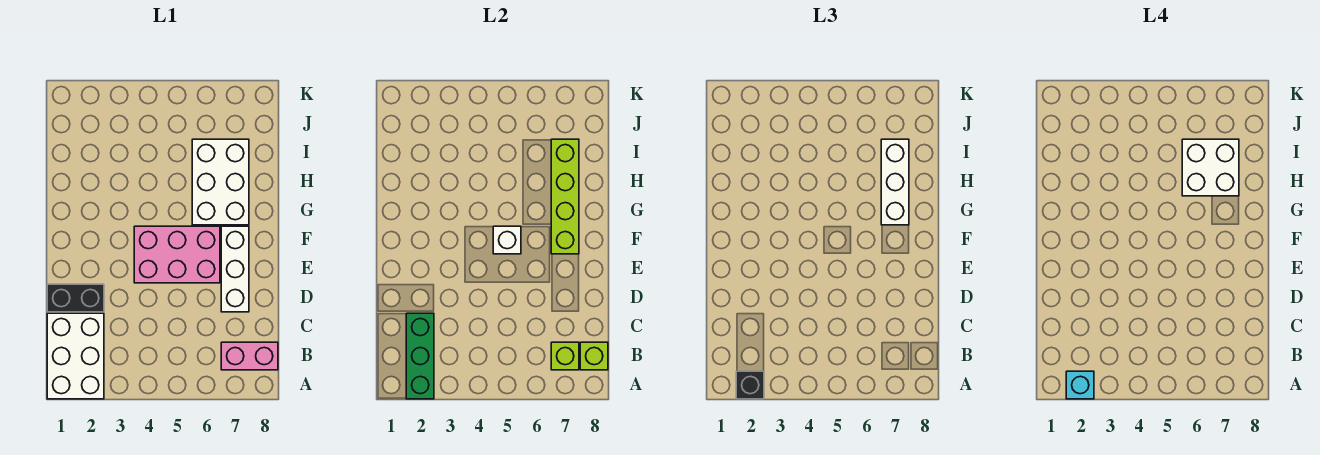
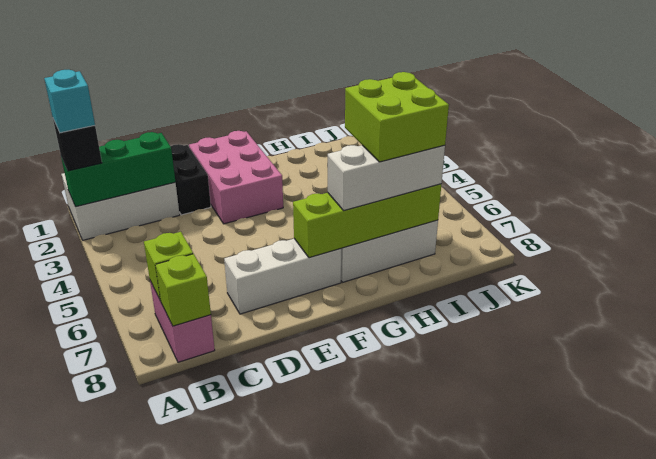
pink 2x3 brick [134,226,220,283] -> pink 2x3 brick moved to [189,131,283,224]
white 1x1 brick [493,226,521,254] -> none
white 2x2 brick [1182,139,1239,196] -> lime 2x2 brick [345,72,449,162]

